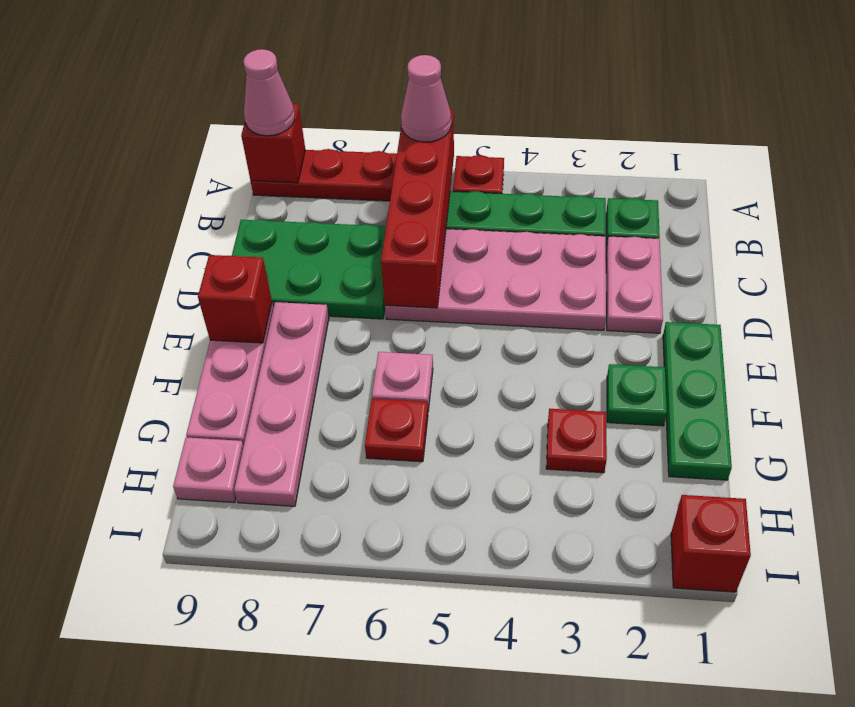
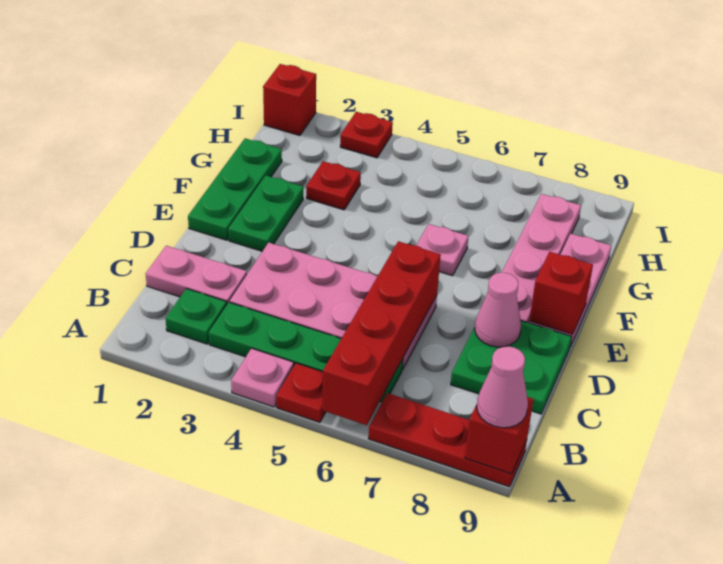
pink 1x1 cone [401,55,452,142] -> pink 1x1 cone moved to [475,273,521,347]
pink 1x2 plate [606,236,663,333] -> pink 1x2 plate turned to [146,246,247,304]
green 2x3 plate [232,220,386,319] -> green 2x2 plate [451,321,572,414]
green 1x1 plate [607,364,667,426] -> green 1x2 plate [228,176,303,251]
red 1x1 plate [365,399,428,462] -> red 1x1 plate moved to [340,112,393,158]
pink 1x1 plate [173,437,243,503] -> pink 1x1 plate moved to [231,348,294,407]

